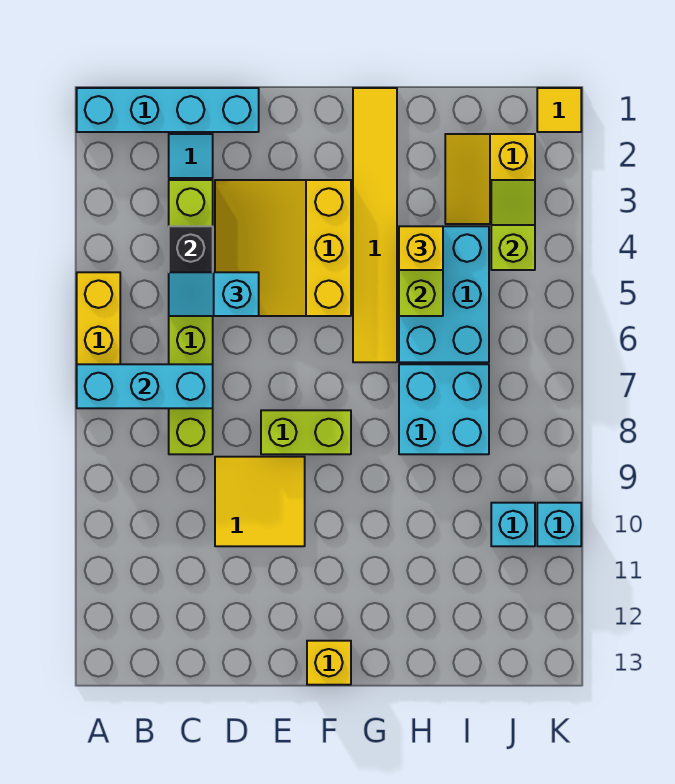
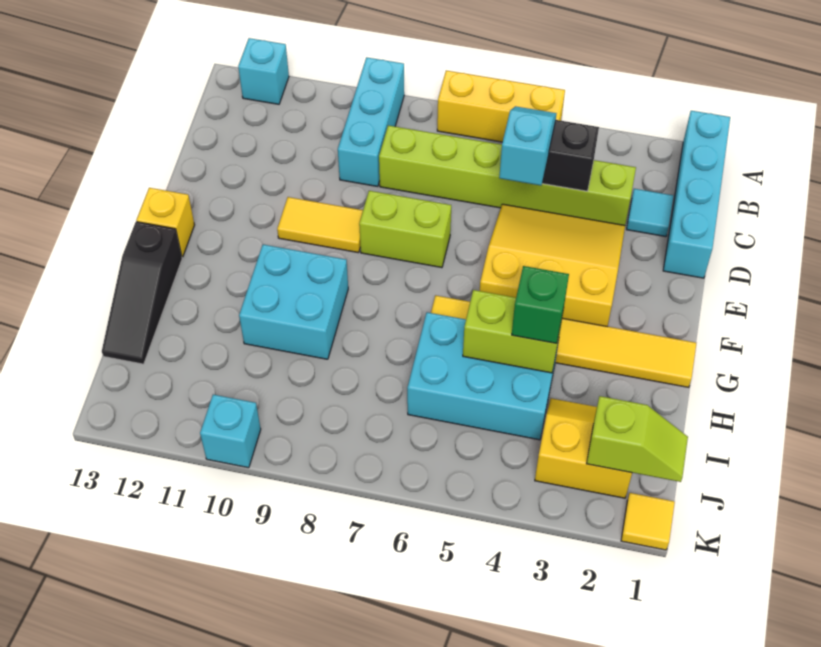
cyan 1x3 brick [77,364,213,408] -> cyan 1x3 brick moved to [338,57,404,187]
yellow 2x2 tile [215,457,305,546] -> yellow 1x2 tile [277,197,363,253]
lime 1x2 brick [261,410,351,454] -> lime 1x2 brick turned to [359,191,451,268]
none -> black 1x3 slope [102,222,182,364]
yellow 1x1 brick [399,226,443,270] -> green 1x1 brick [512,266,569,343]
cyan 2x2 brick [399,364,489,454] -> cyan 2x2 brick moved to [239,245,348,359]
lime 1x2 slope [491,180,535,270] -> lime 1x2 slope moved to [587,396,688,482]
cyan 1x1 brick [491,503,535,546] -> cyan 1x1 brick moved to [238,38,289,104]

